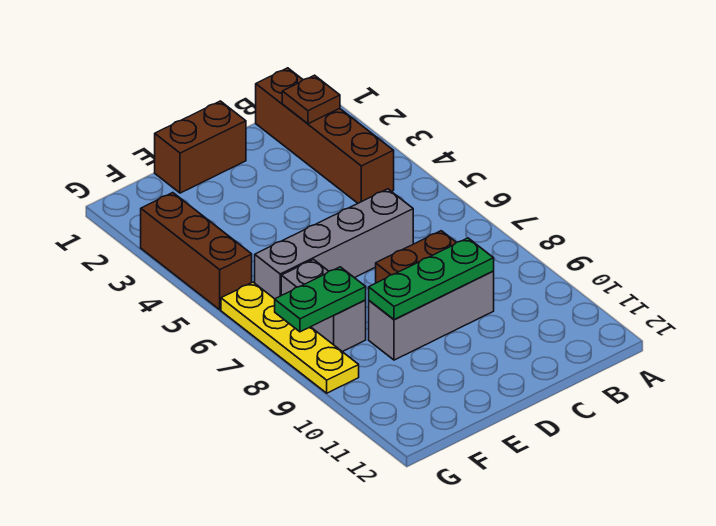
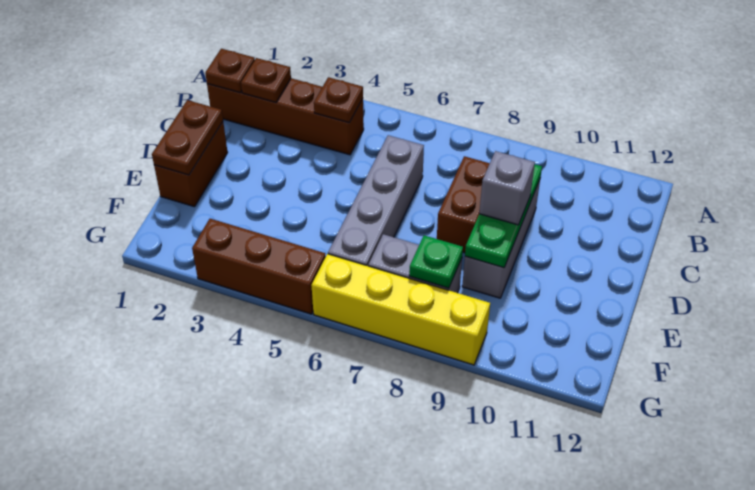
none -> brown 1x1 plate [205,49,255,93]
none -> brown 1x1 plate [314,77,363,123]
none -> brown 1x2 plate [152,100,223,175]
none -> grey 1x1 brick [479,151,535,225]
green 1x2 plate [275,267,366,332] -> green 1x1 plate [409,235,463,288]
yellow 1x4 plate [221,282,359,393] -> yellow 1x4 brick [311,254,490,365]

